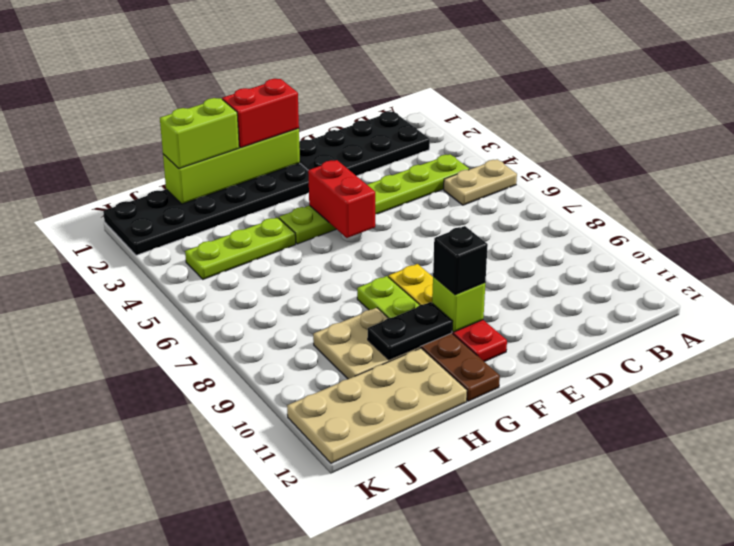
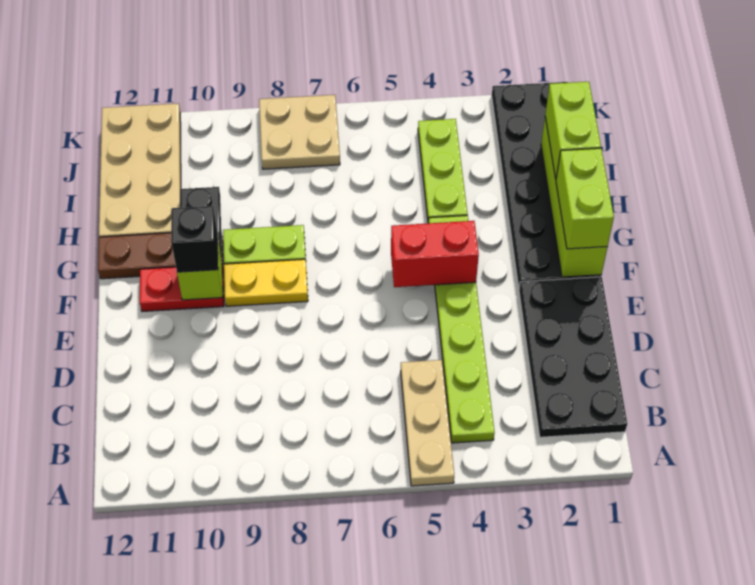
tan 1x2 plate [444,159,517,205] -> tan 1x3 plate [401,360,454,486]
red 1x2 brick [222,79,299,148] -> lime 1x2 brick [556,148,614,249]
tan 2x2 plate [313,308,420,379] -> tan 2x2 plate moved to [259,95,340,169]

